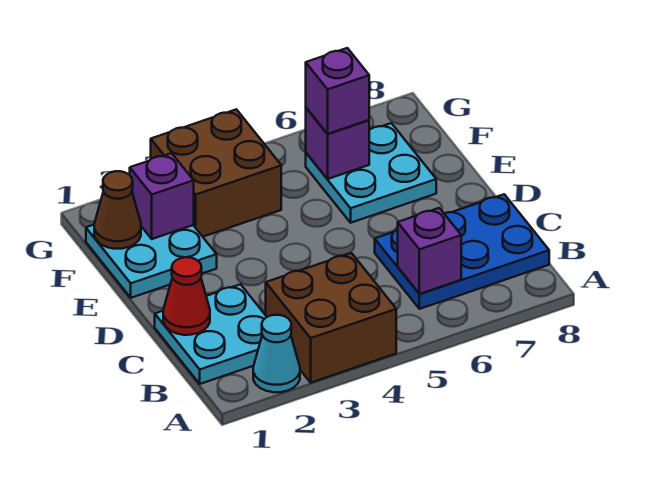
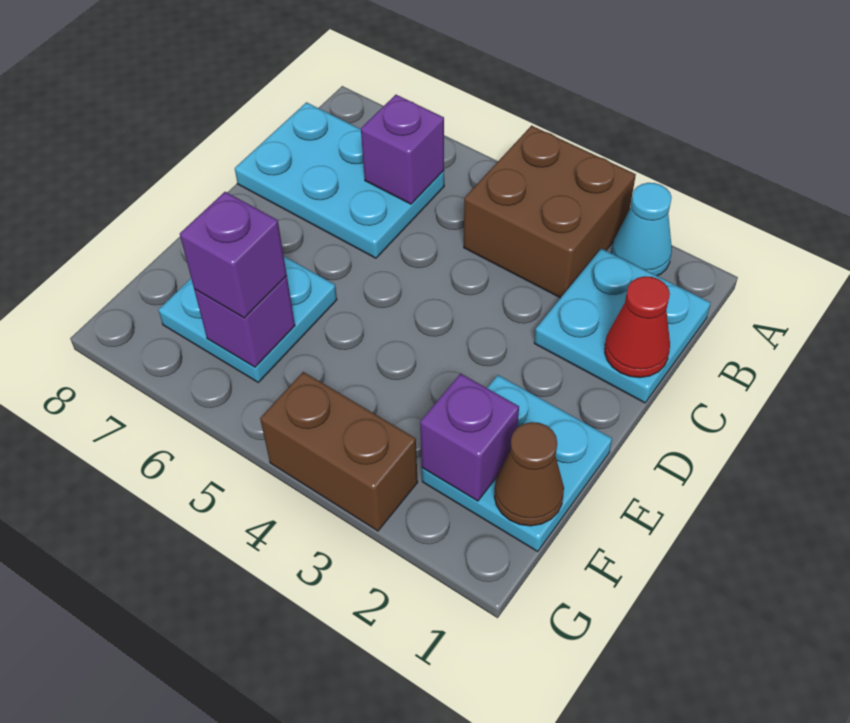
blue 2x3 plate [375,194,549,309] -> cyan 2x3 plate [235,102,444,258]
brown 2x2 brick [151,109,281,237] -> brown 1x2 brick [260,372,418,531]

